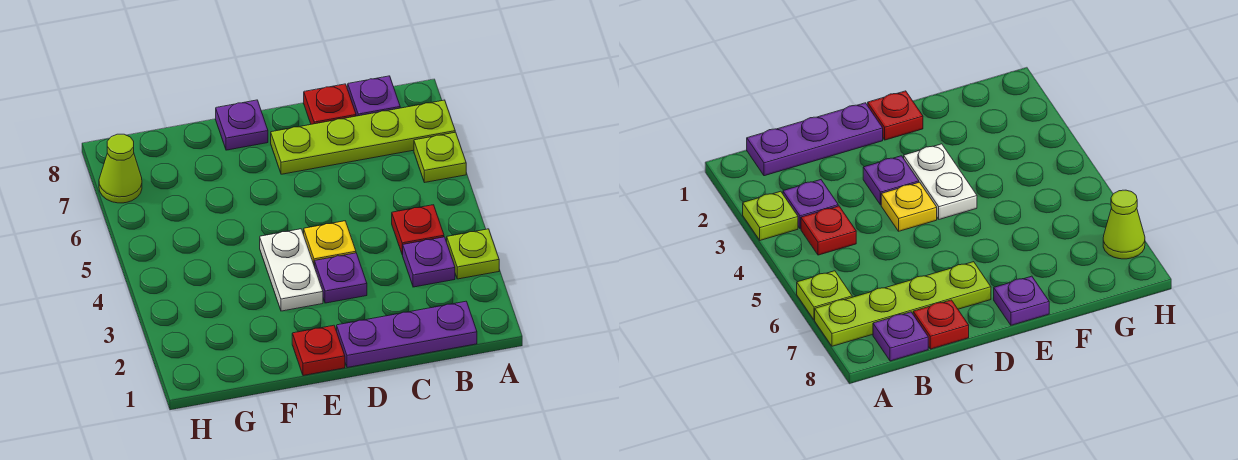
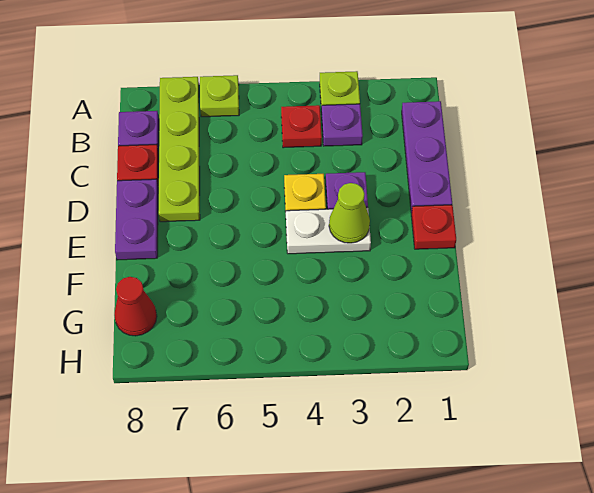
purple 1x1 plate [216,100,268,150] -> purple 1x2 plate [115,179,158,260]
none -> red 1x1 cone [114,277,157,336]
lime 1x1 cone [99,134,142,203] -> lime 1x1 cone moved to [329,183,370,243]

